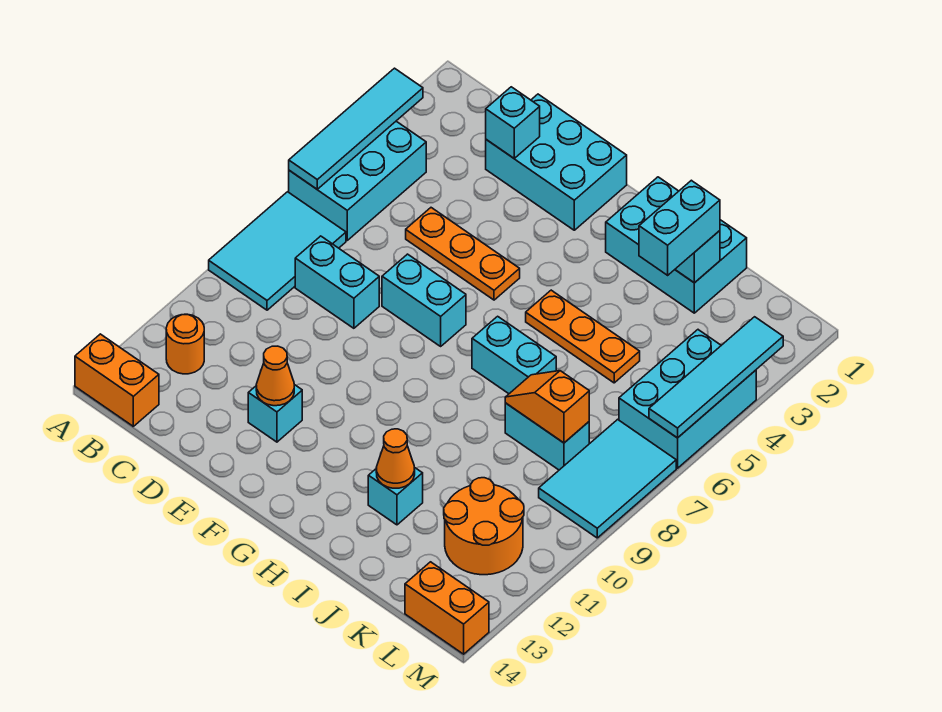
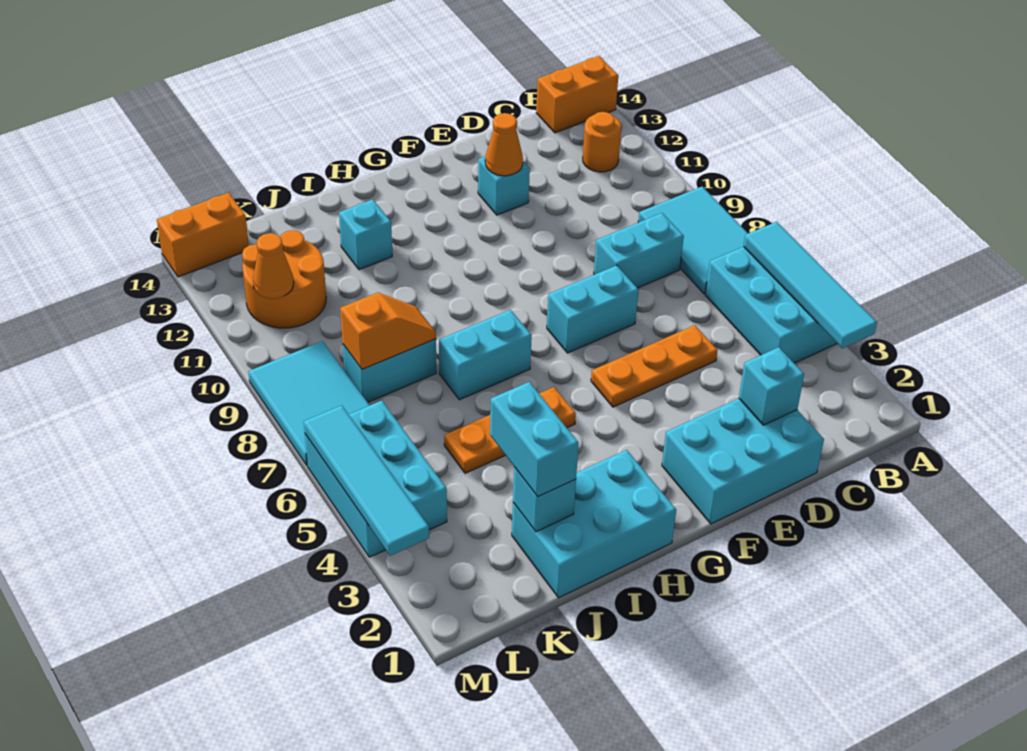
orange 1x1 cone [376,429,415,488] -> orange 1x1 cone moved to [253,233,294,299]

